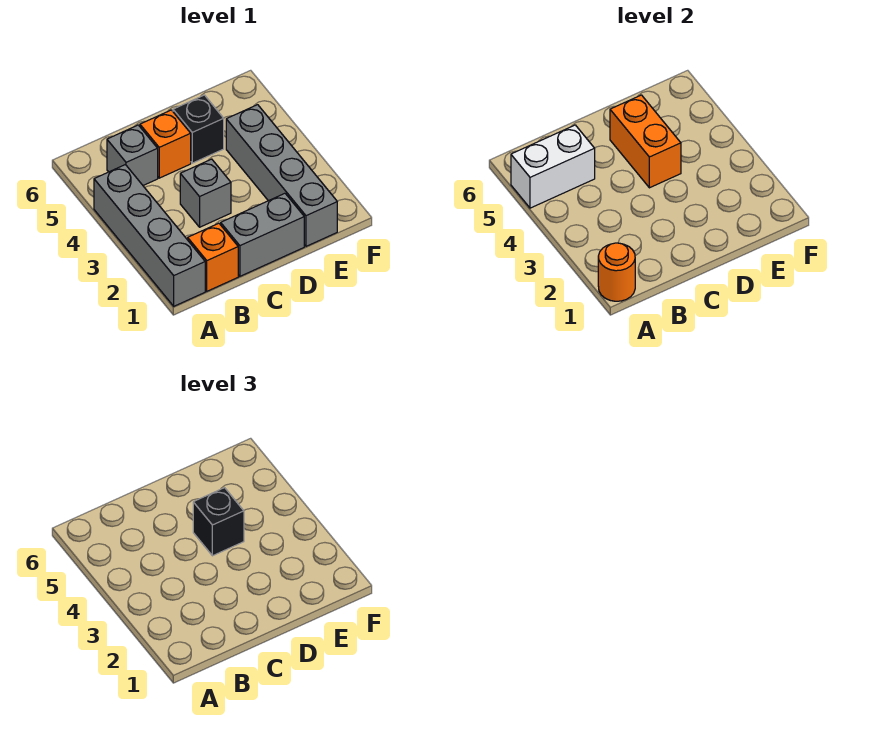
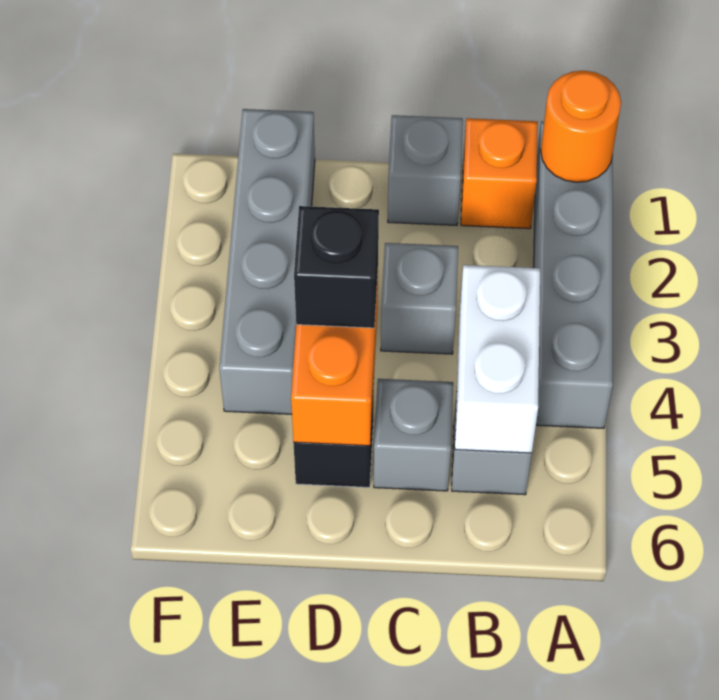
white 1x2 brick [511,125,595,208] -> white 1x2 brick turned to [455,265,540,453]
grey 1x2 brick [221,193,304,276] -> grey 1x1 brick [388,115,463,225]
orange 1x1 brick [140,110,191,178] -> grey 1x1 brick [374,379,453,491]

